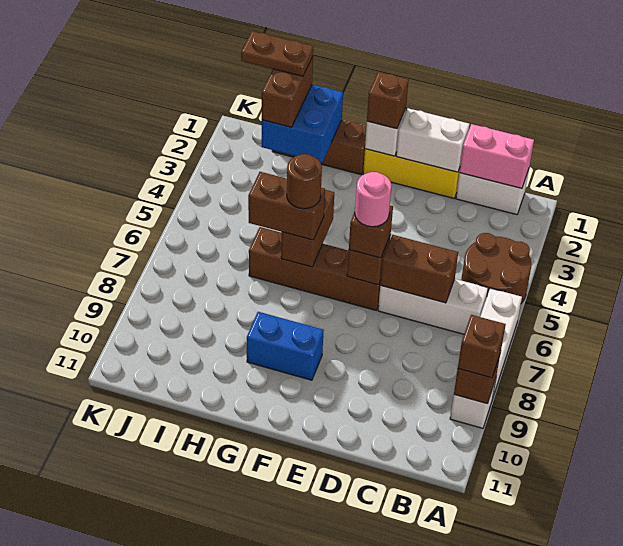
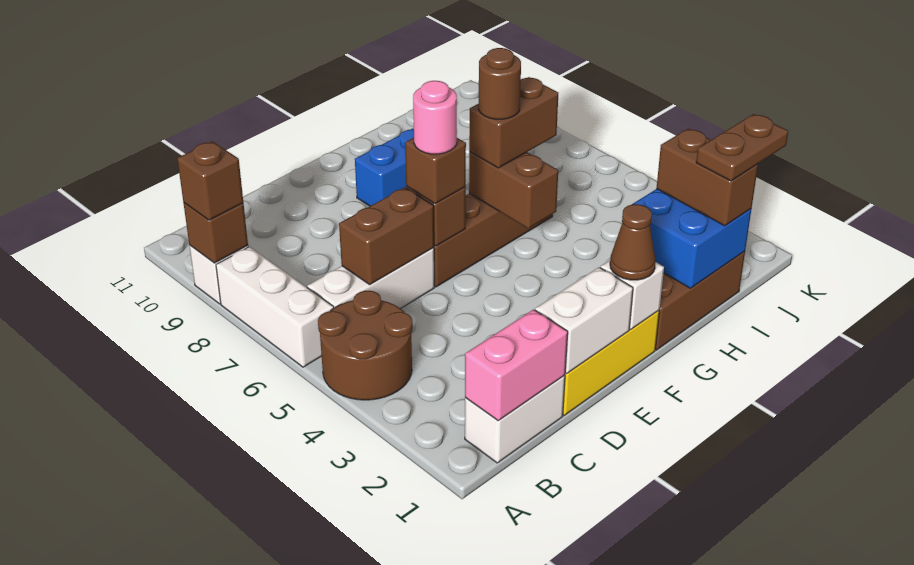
brown 1x1 brick [367,72,409,129] -> brown 1x1 cone [610,204,656,280]

